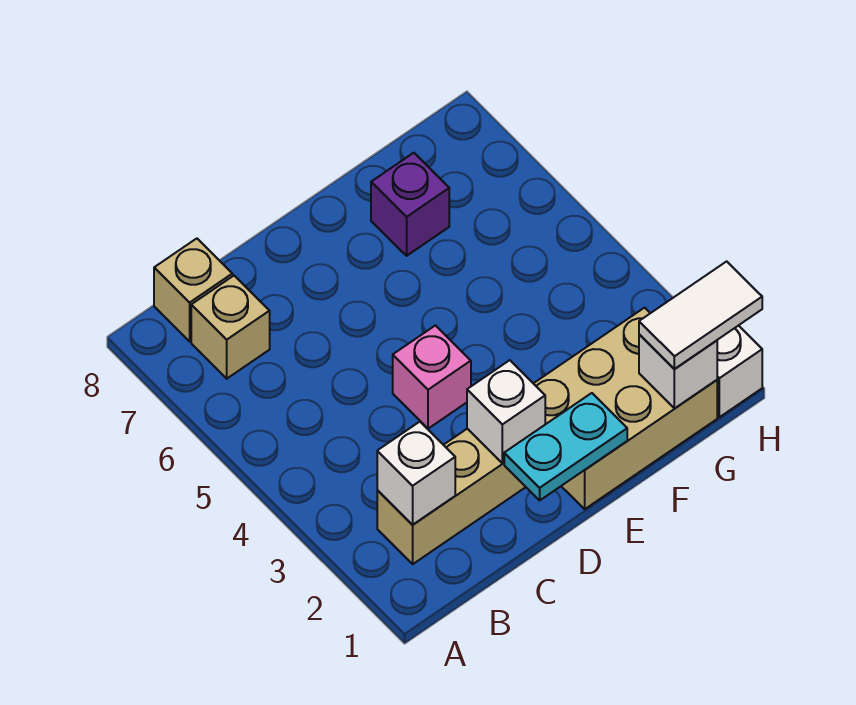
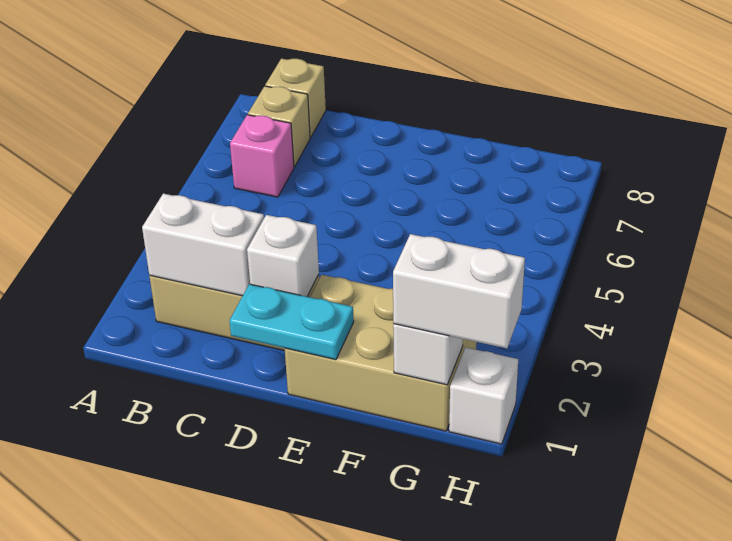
white 1x1 brick [377,422,455,525] -> white 1x2 brick [142,193,264,296]
pink 1x1 brick [393,326,471,429] -> pink 1x1 brick moved to [230,115,294,197]
purple 1x1 brick [371,153,449,256] -> none
white 1x2 tile [639,261,762,369] -> white 1x2 brick [393,234,525,348]

